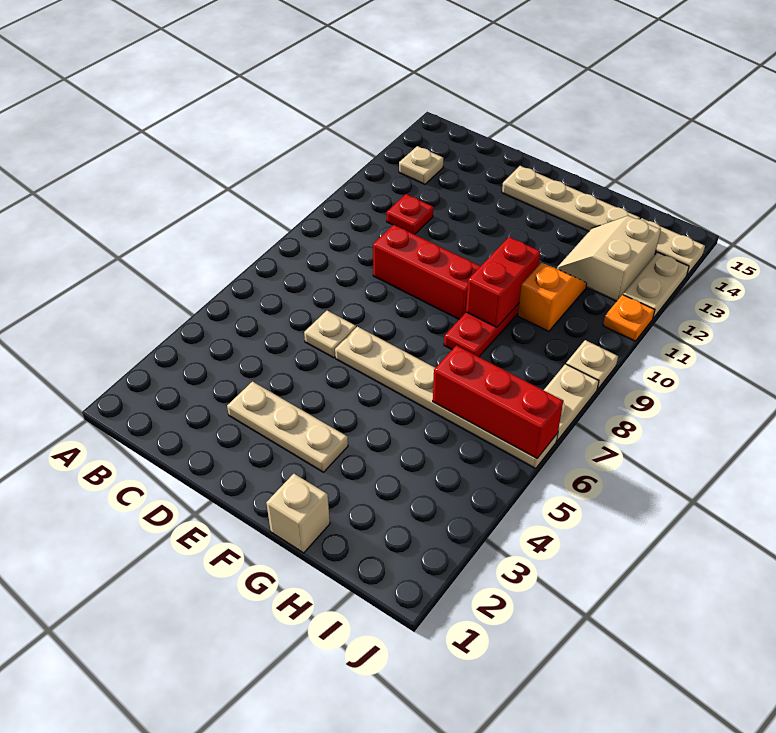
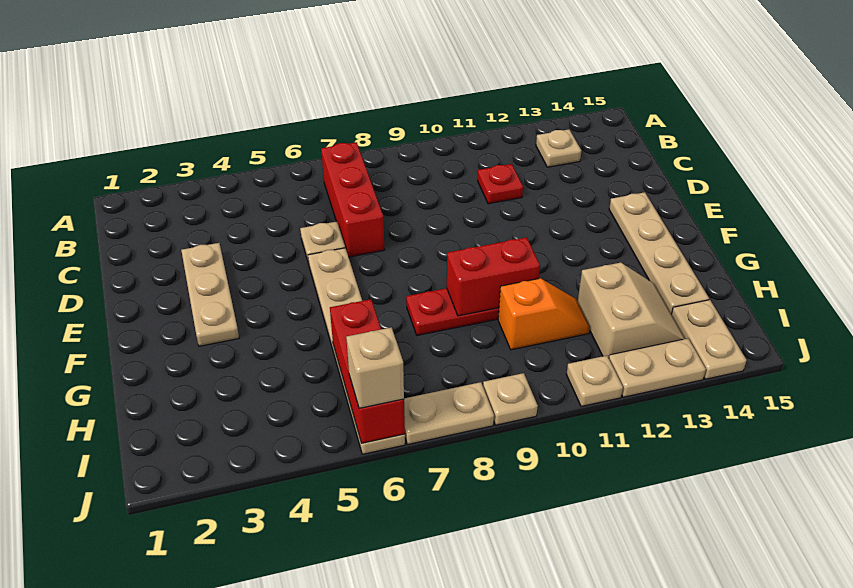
red 1x3 brick [373,225,481,319] -> red 1x3 brick moved to [321,142,385,257]
tan 1x1 brick [266,474,330,553] -> tan 1x1 brick moved to [346,327,404,408]
tan 2x2 slope [557,216,661,301] -> tan 2x2 slope turned to [578,263,685,358]
orange 1x1 plate [603,295,655,341] -> tan 1x1 plate [566,356,623,406]

